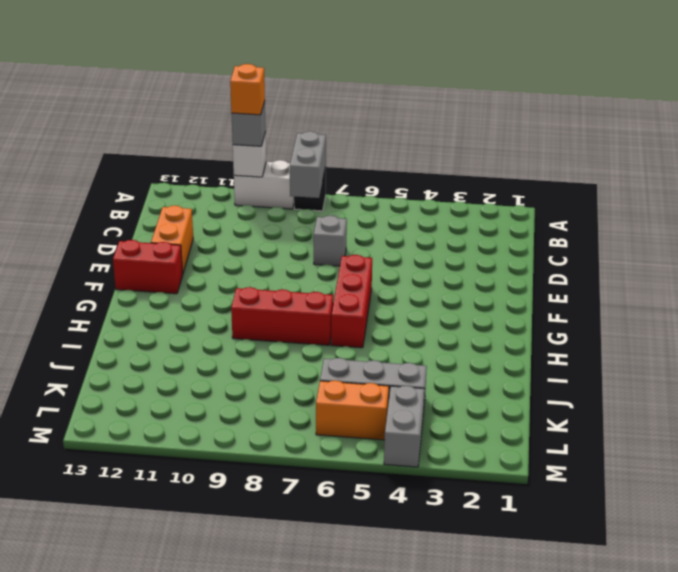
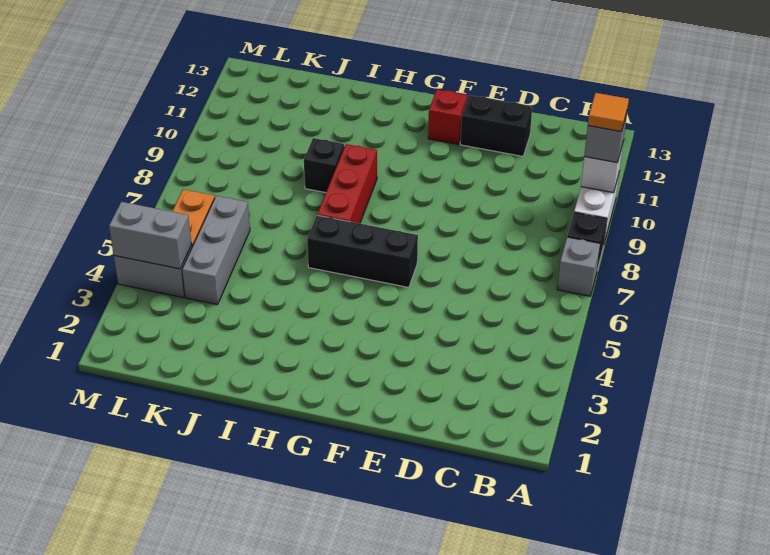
grey 1x2 brick [290,131,326,198] -> grey 1x2 brick moved to [109,202,192,269]
orange 1x1 brick [230,64,265,115] -> orange 1x1 tile [588,93,629,132]
grey 1x1 brick [314,216,347,266] -> grey 1x1 brick moved to [557,237,600,296]
orange 1x2 brick [151,206,193,273] -> black 1x2 brick [460,95,532,156]
red 1x3 brick [331,255,372,348] -> black 1x3 brick [307,215,418,288]
red 1x2 brick [113,240,183,294] -> red 1x1 brick [428,89,467,144]
none -> black 1x1 brick [304,138,344,193]

